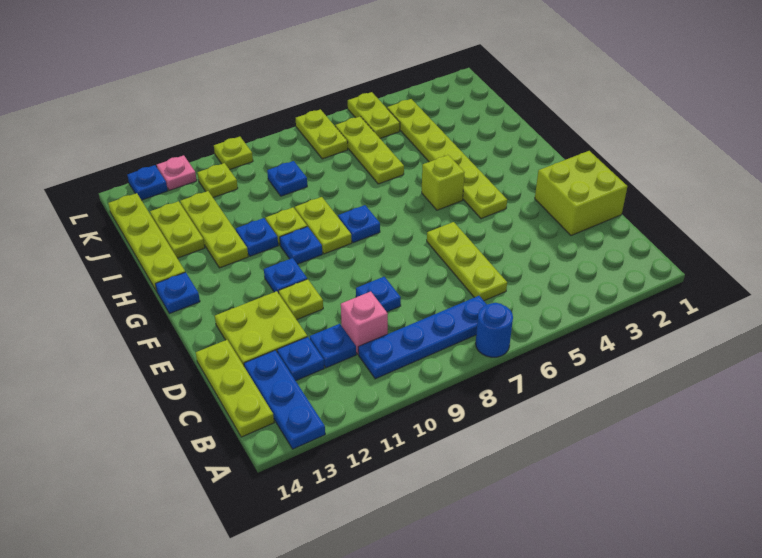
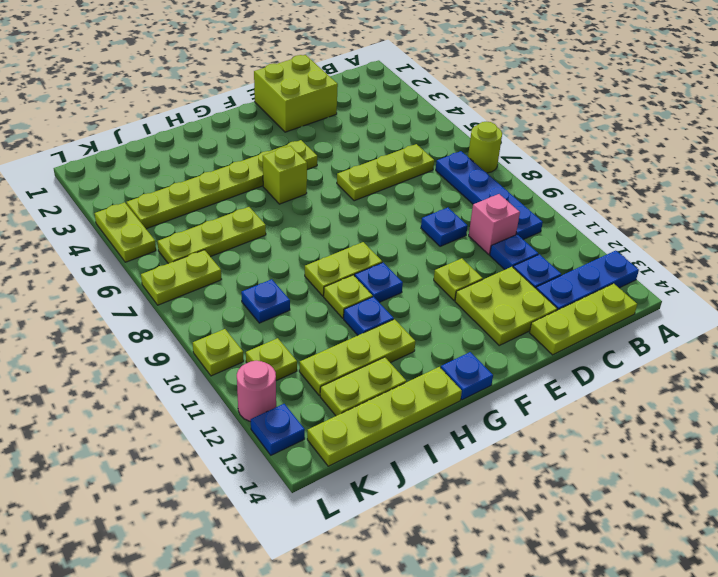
blue 1x1 round brick [476,303,513,357] -> lime 1x1 round brick [468,121,502,173]
blue 1x1 plate [264,258,307,293] -> none
blue 1x1 plate [338,205,380,243] -> none
lime 1x2 plate [348,92,400,138] -> lime 1x2 plate turned to [95,202,156,262]
pink 1x1 plate [157,155,197,190] -> pink 1x1 round brick [237,361,276,422]

